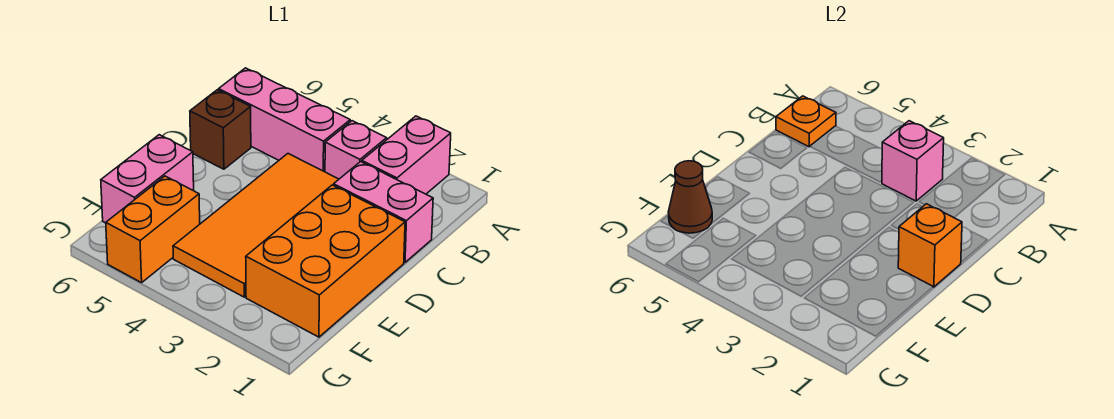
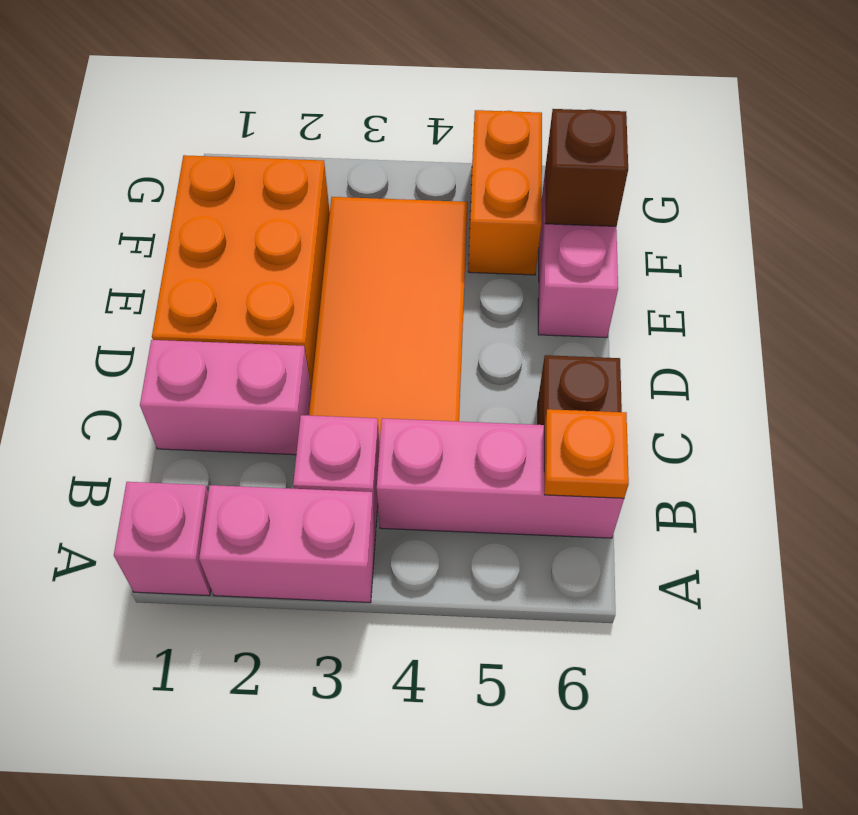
pink 1x2 brick [362,116,451,194] -> pink 1x2 brick turned to [199,485,376,603]
pink 1x1 brick [882,121,944,201] -> pink 1x1 brick moved to [114,482,211,596]
orange 1x1 brick [898,204,962,287] -> none
brown 1x1 cone [668,161,712,233] -> brown 1x1 brick [545,109,628,226]

